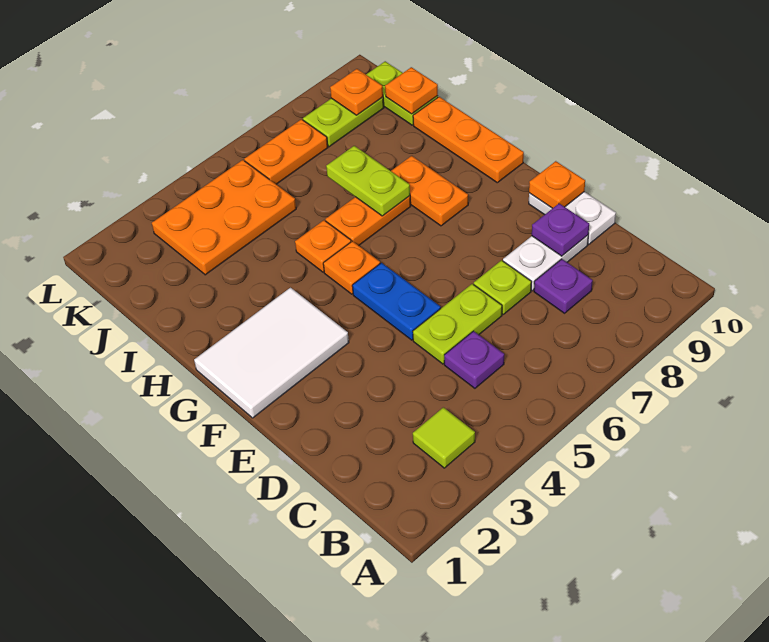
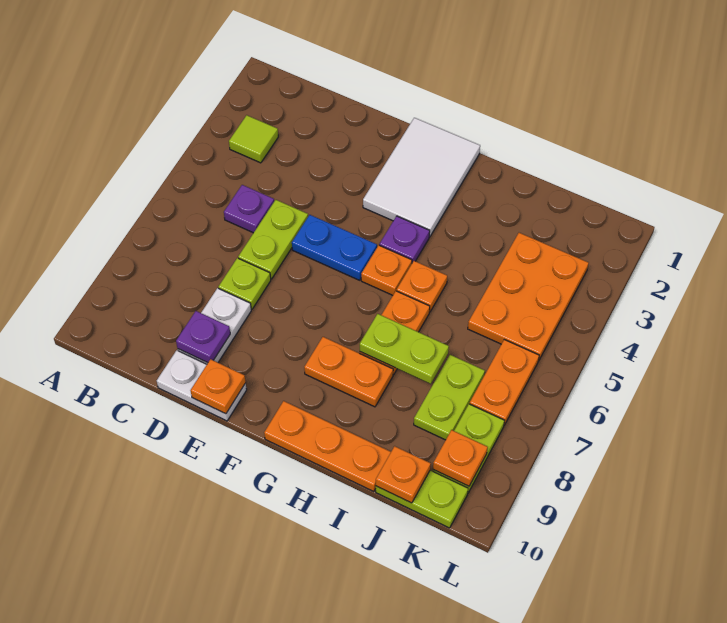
purple 1x1 plate [534,259,593,313] -> purple 1x1 plate moved to [379,216,430,263]
none -> lime 1x2 plate [414,355,485,440]

